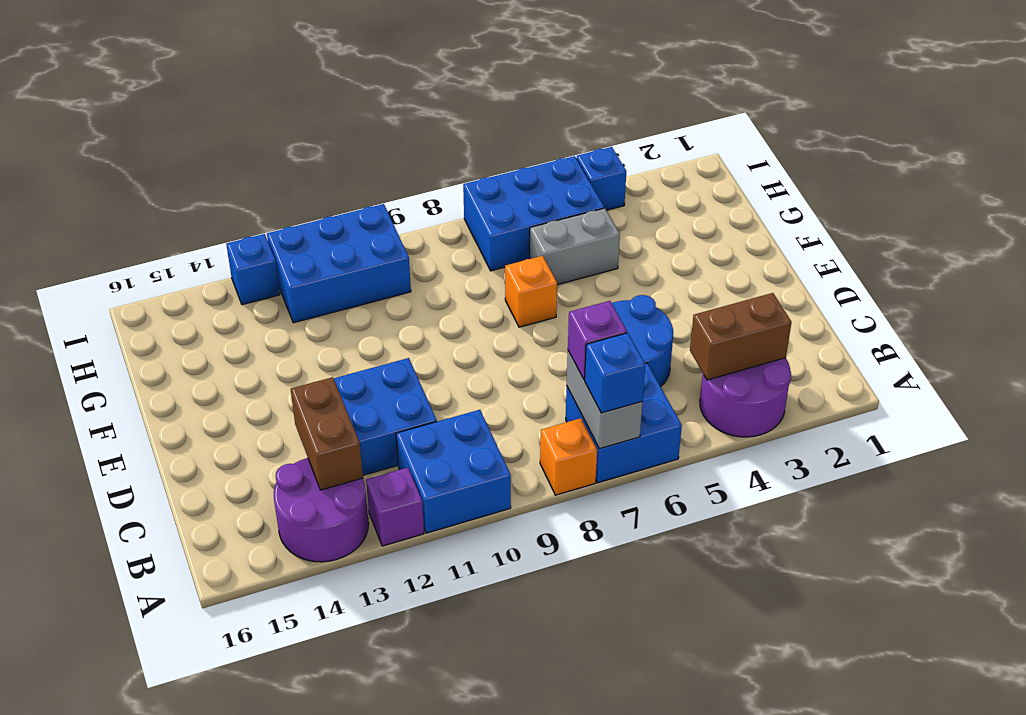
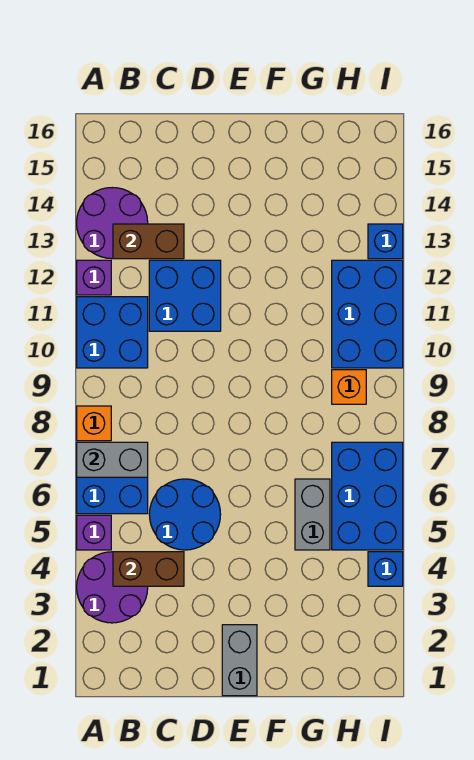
blue 1x1 brick [585,333,645,413] -> none
brown 1x2 brick [690,293,792,380] -> brown 1x2 brick turned to [113,552,184,586]
purple 1x1 brick [568,301,627,380] -> purple 1x1 brick moved to [77,515,111,550]
none -> grey 1x2 brick [222,625,257,696]
orange 1x1 brick [505,256,557,327] -> orange 1x1 brick moved to [332,370,366,404]

